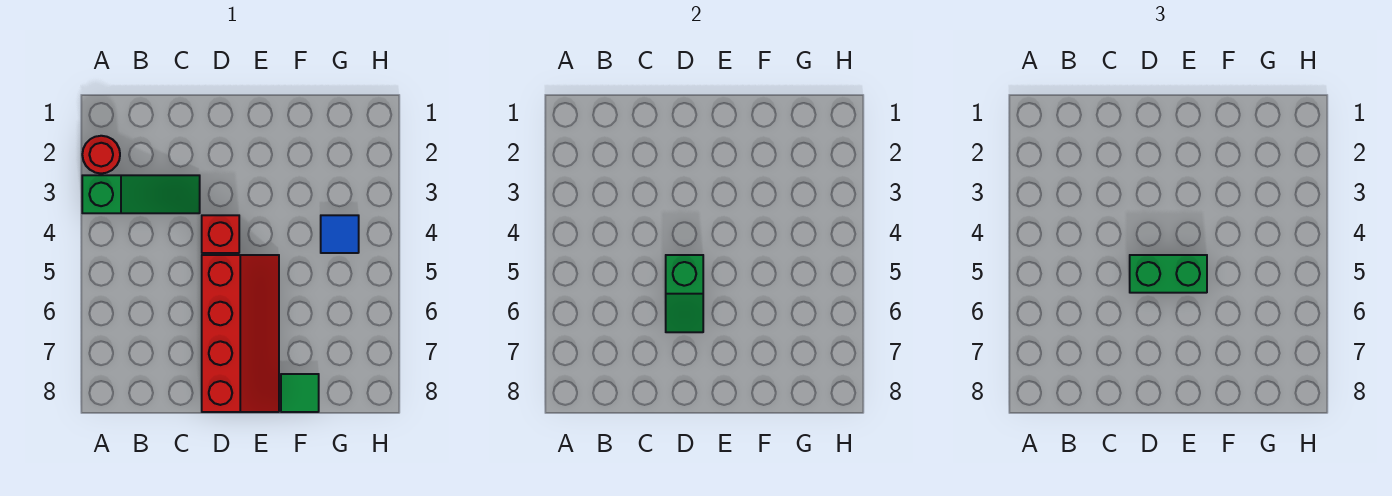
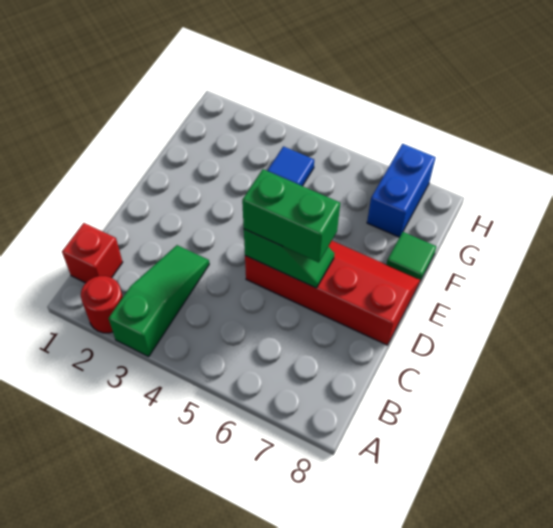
red 1x1 brick [202,215,239,253] -> red 1x1 brick moved to [62,223,123,283]
green 1x2 brick [1130,255,1207,293] -> green 1x2 brick turned to [242,169,340,263]
none -> blue 1x2 brick [367,144,436,237]

